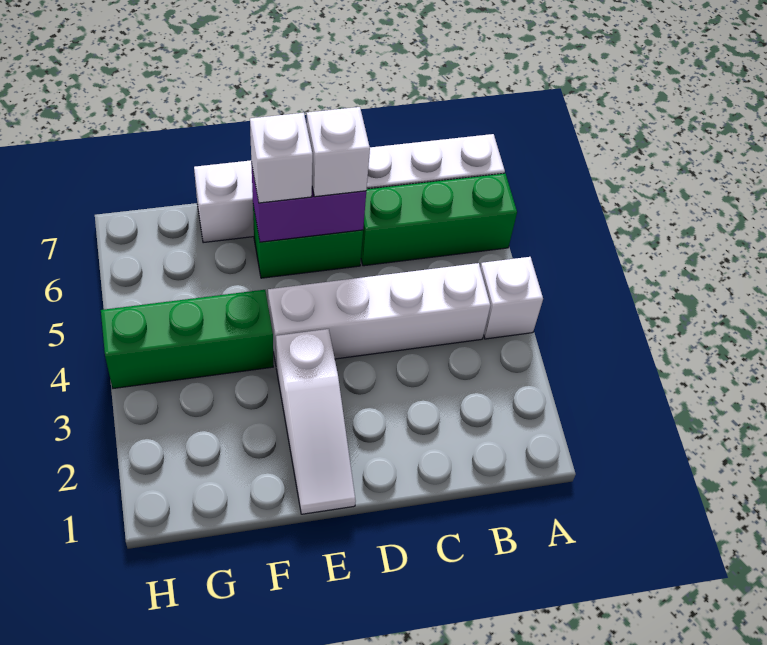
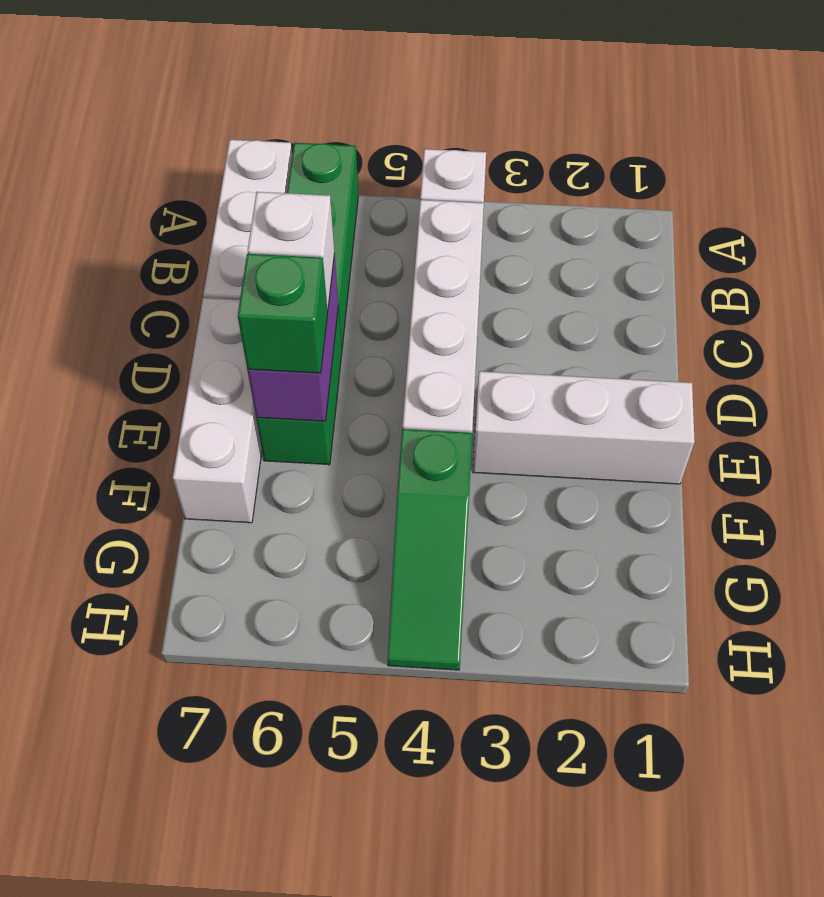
white 1x3 slope [276,329,356,514] -> white 1x3 brick [473,371,695,484]
white 1x1 brick [250,113,313,203] -> green 1x1 brick [238,254,328,373]
green 1x3 brick [101,290,273,388] -> green 1x3 slope [388,429,472,670]

